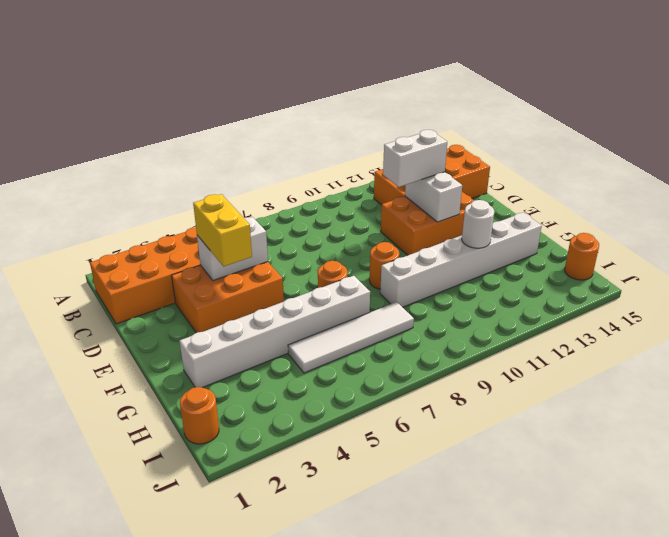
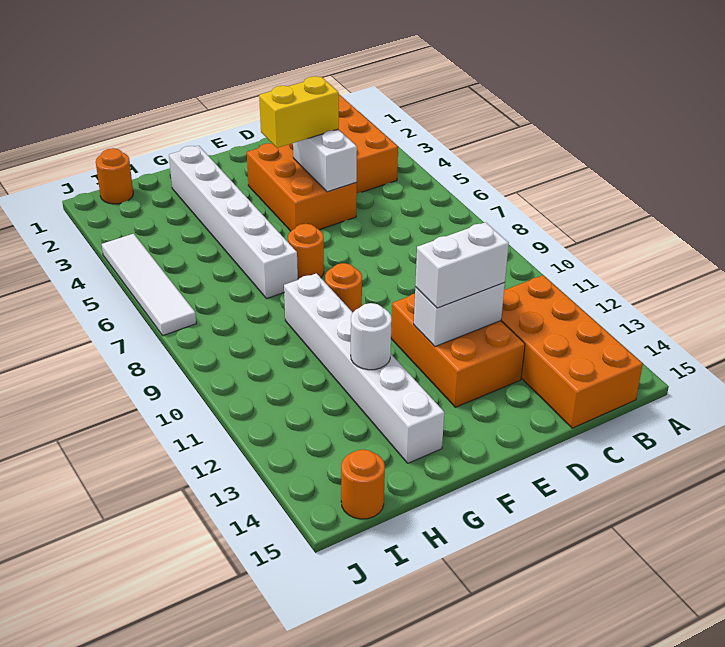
white 1x2 brick [383,130,447,187] -> white 1x2 brick turned to [415,222,509,308]
white 1x4 tile [288,302,414,373] -> white 1x4 tile moved to [102,234,196,335]

